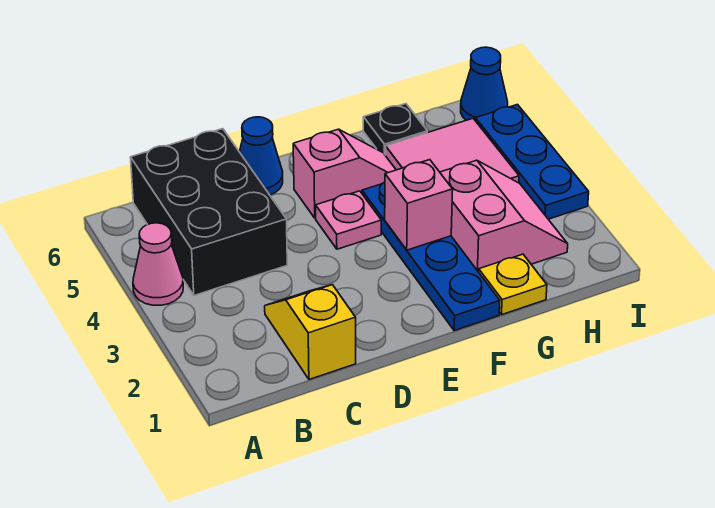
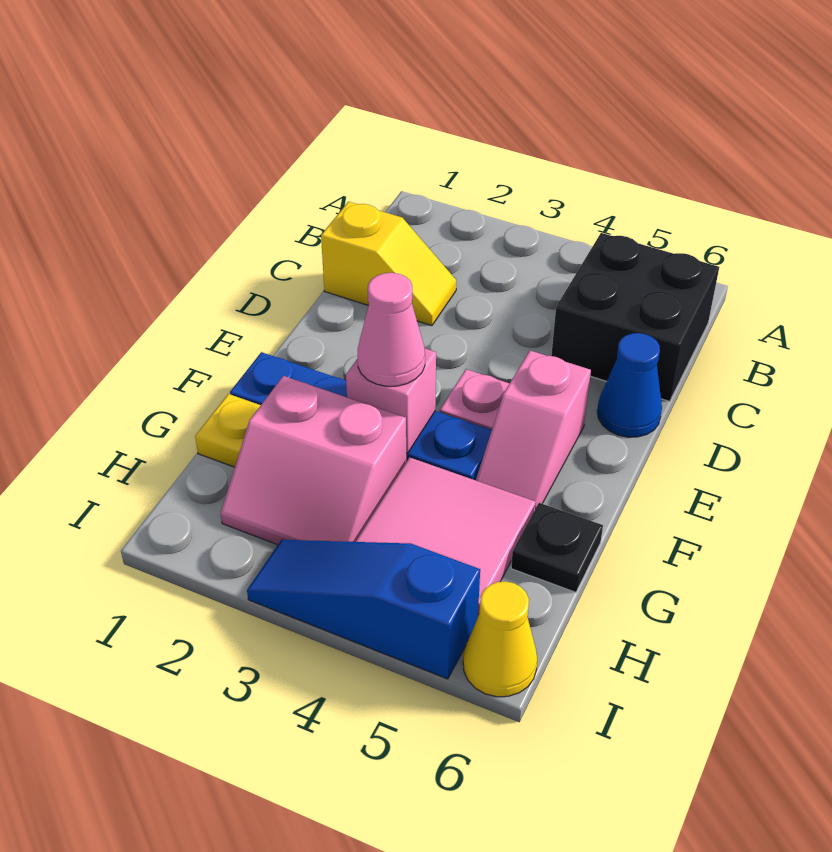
pink 1x1 cone [133,223,183,305] -> pink 1x1 cone moved to [358,273,425,386]
black 2x3 brick [130,129,287,295] -> black 2x2 brick [551,233,719,402]
blue 1x3 plate [475,105,589,219] -> blue 1x3 slope [247,540,480,679]
blue 1x1 cone [461,47,508,120] -> yellow 1x1 cone [463,581,537,697]

